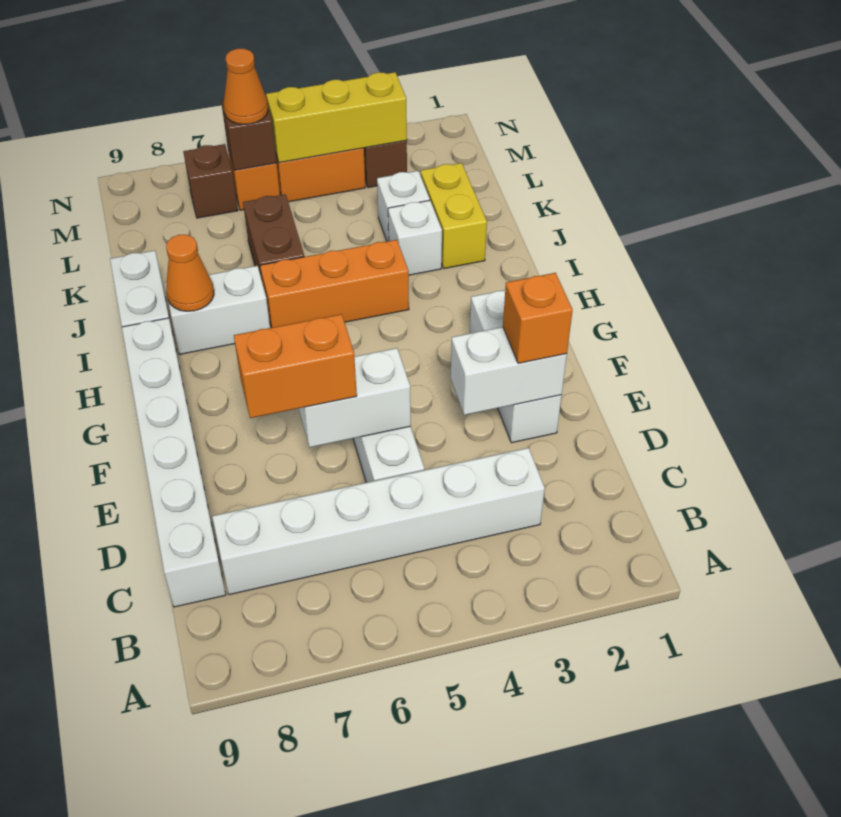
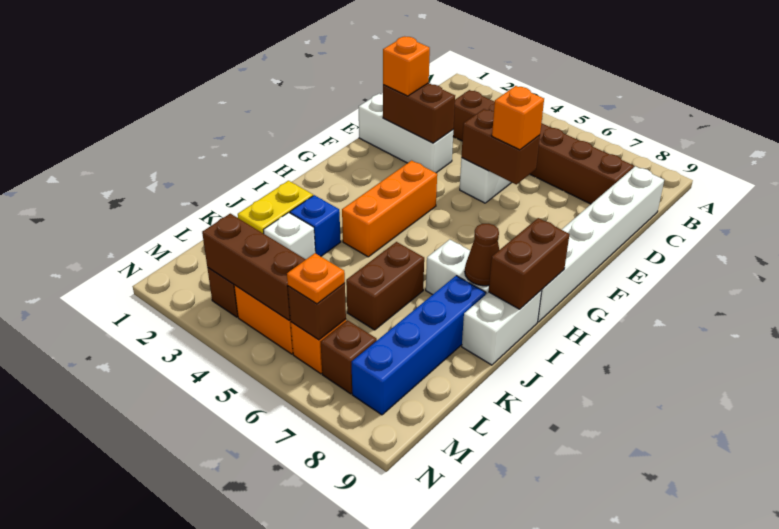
white 1x6 brick [212,448,545,595] -> brown 1x6 brick [453,90,634,204]
white 1x3 brick [470,290,562,443] -> white 1x3 brick turned to [359,94,453,173]
white 1x2 brick [451,327,567,415] -> brown 1x2 brick [383,83,455,143]
white 1x2 brick [299,348,411,447] -> brown 1x2 brick [461,109,540,184]
orange 1x2 brick [234,314,357,418] -> orange 1x1 brick [492,86,544,150]
none -> brown 1x2 brick [489,218,570,309]
orange 1x3 brick [260,240,409,328] -> orange 1x3 brick turned to [342,161,437,257]
orange 1x1 cone [166,235,214,311] -> brown 1x1 cone [465,224,499,286]
white 1x1 brick [388,200,442,275] -> blue 1x1 brick [290,195,341,256]
none -> blue 1x4 brick [351,276,486,415]
yellow 1x3 brick [266,72,407,163] -> brown 1x3 brick [202,214,306,320]
orange 1x1 cone [224,49,268,124] -> orange 1x1 plate [287,253,345,304]

